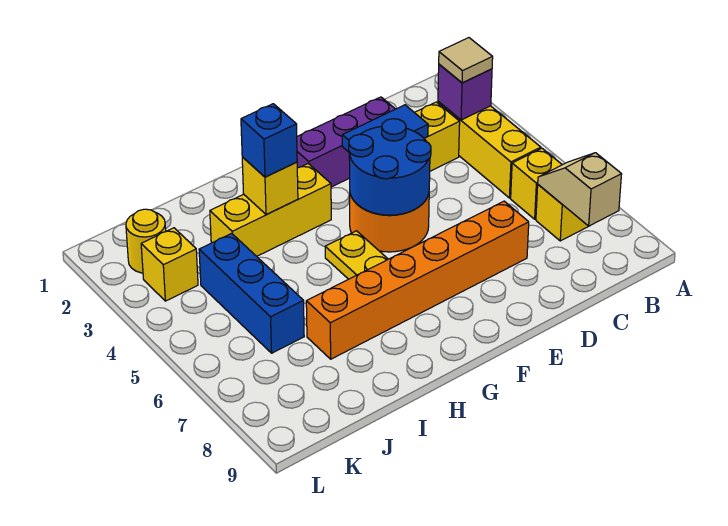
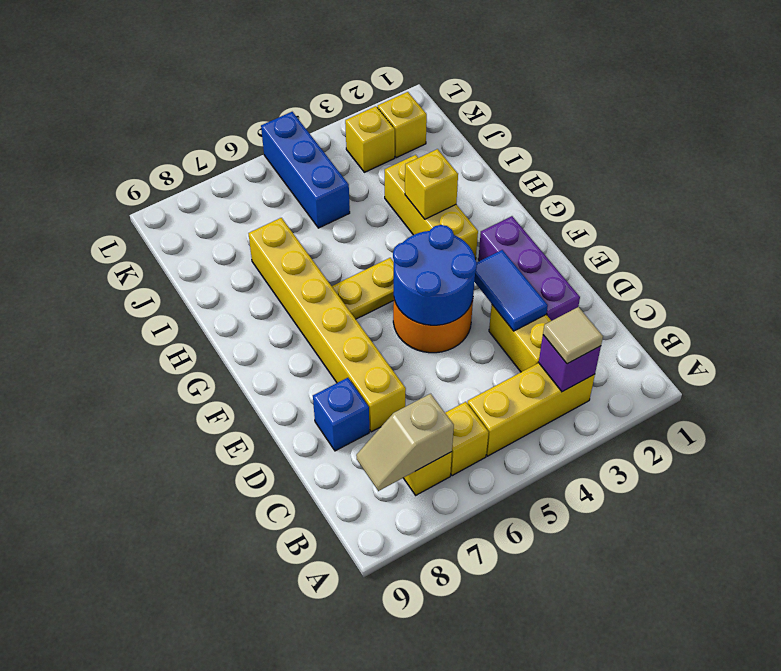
tan 1x2 slope [538,153,622,226] -> tan 1x2 slope turned to [356,394,454,491]
orange 1x6 brick [306,201,529,359] -> yellow 1x6 brick [248,218,406,432]
blue 1x1 brick [241,104,297,177] -> blue 1x1 brick moved to [313,378,369,451]
blue 1x3 brick [199,233,304,353] -> blue 1x3 brick turned to [261,112,350,228]
yellow 1x1 round brick [126,209,166,273] -> yellow 1x1 brick [378,92,427,158]

